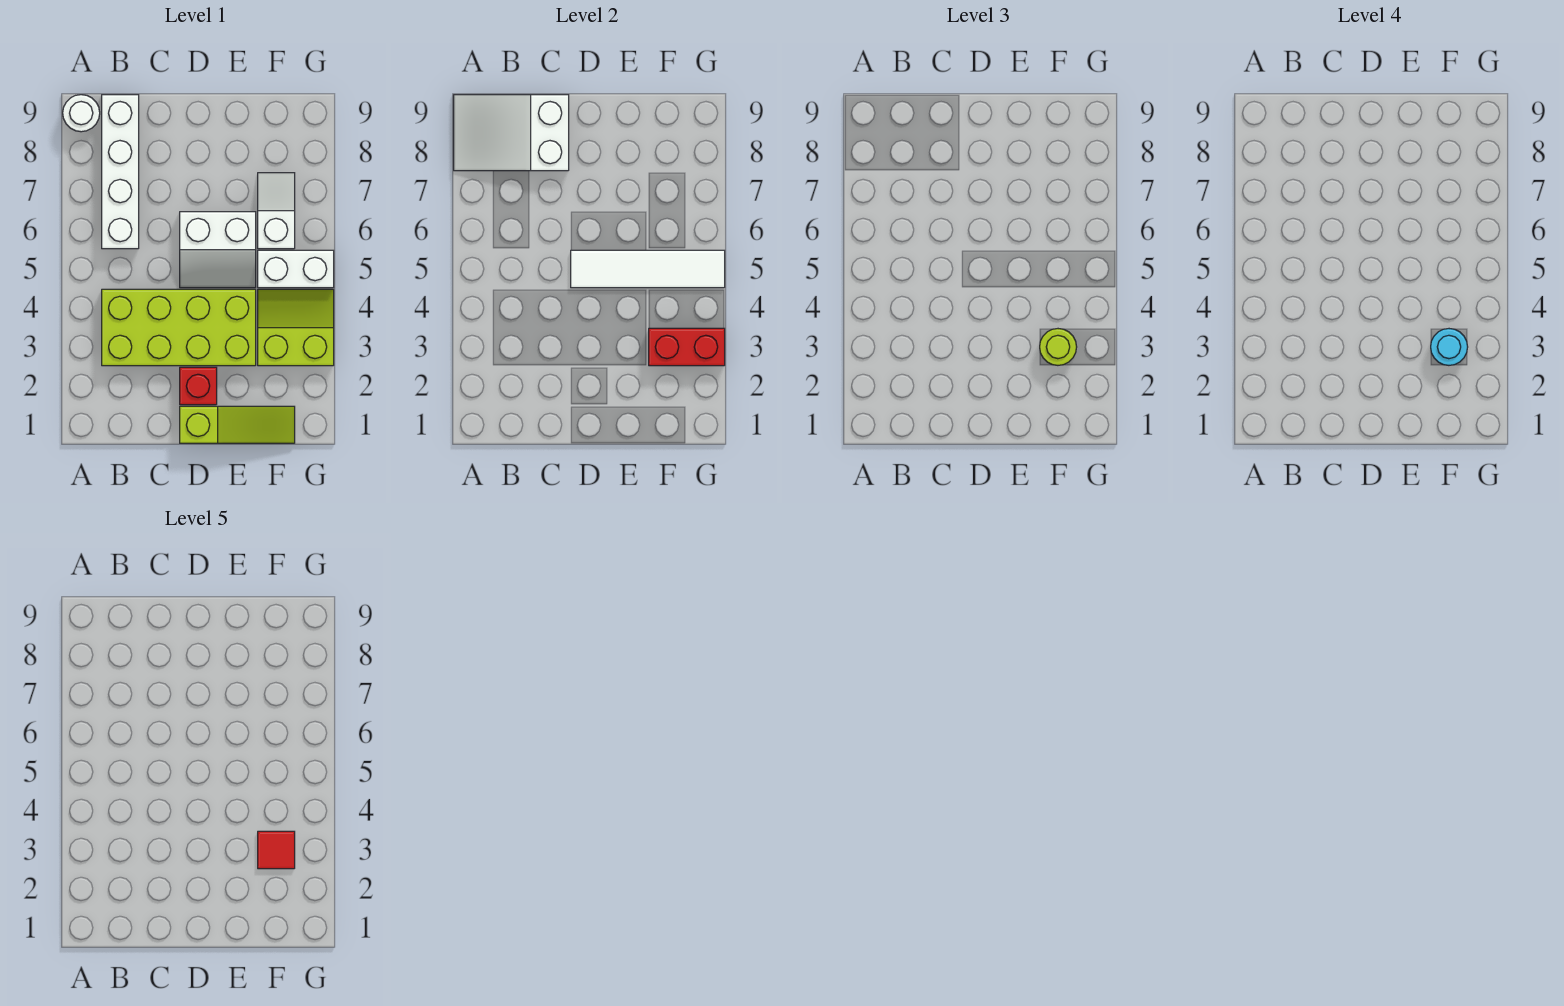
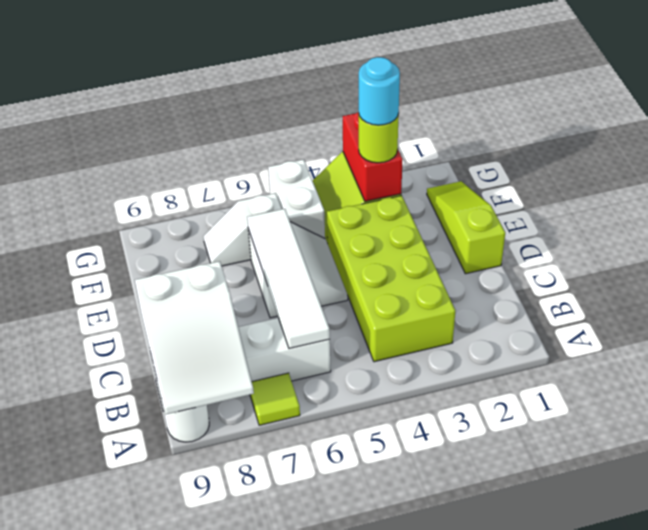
none -> lime 1x1 tile [250,373,300,425]
red 1x1 brick [180,367,217,405] -> none
white 1x4 tile [571,250,725,288] -> white 1x4 tile moved to [247,209,330,349]
red 1x1 tile [258,831,295,869] -> none

